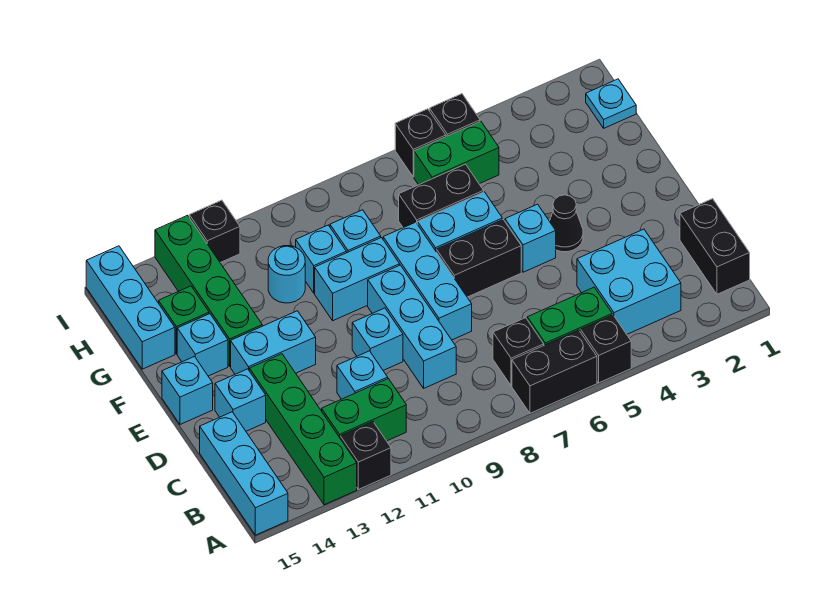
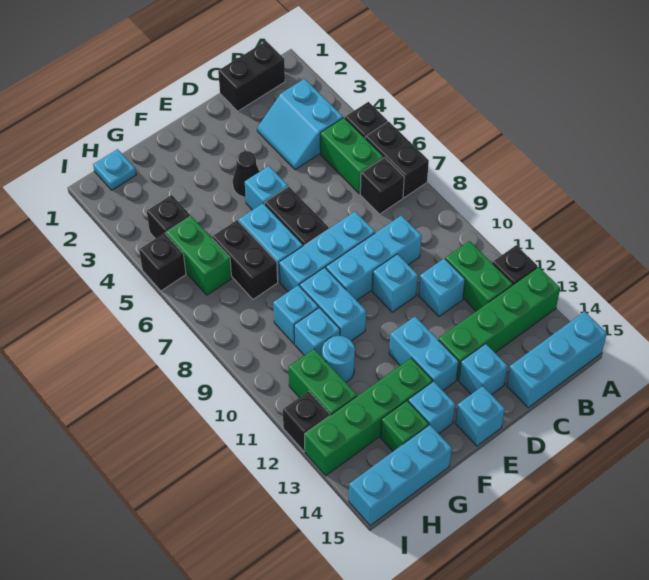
cyan 2x2 brick [577,229,681,334] -> cyan 2x2 slope [257,79,343,170]
none -> green 1x2 brick [289,349,357,415]
black 1x1 brick [395,109,446,177] -> black 1x1 brick moved to [147,195,190,239]

